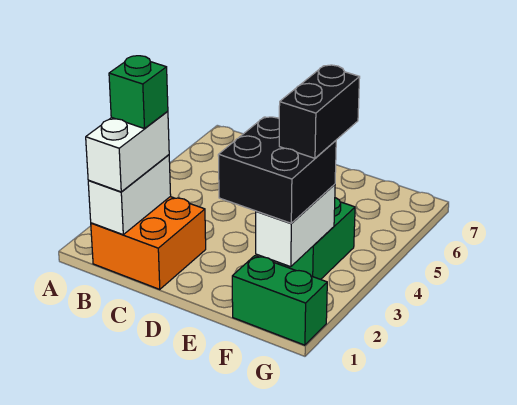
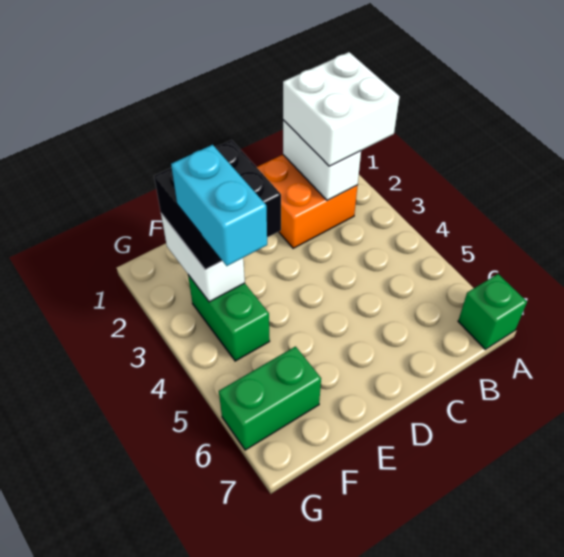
white 1x2 brick [86,111,169,192] -> white 2x2 brick [283,52,400,166]
green 1x1 brick [109,56,168,129] -> green 1x1 brick moved to [458,274,527,349]
green 1x2 brick [232,256,327,345] -> green 1x2 brick moved to [219,347,321,450]
black 1x2 brick [279,65,360,158] -> cyan 1x2 brick [171,145,267,266]

